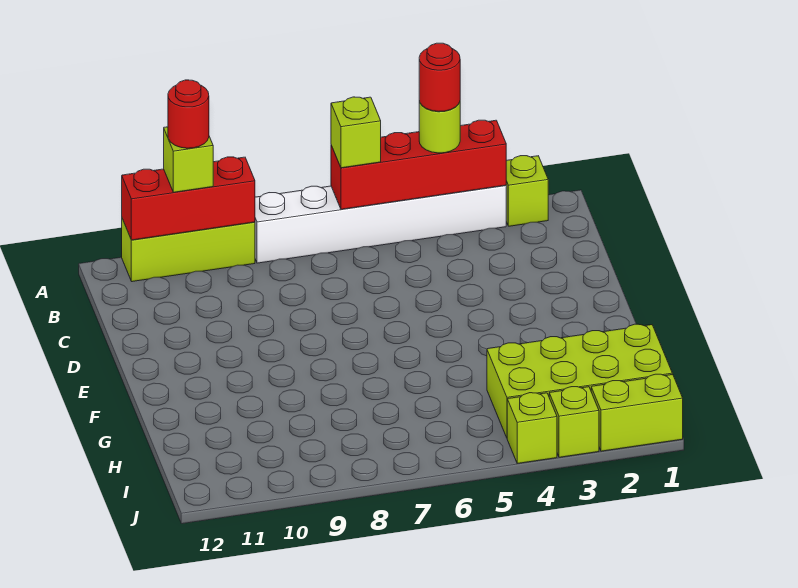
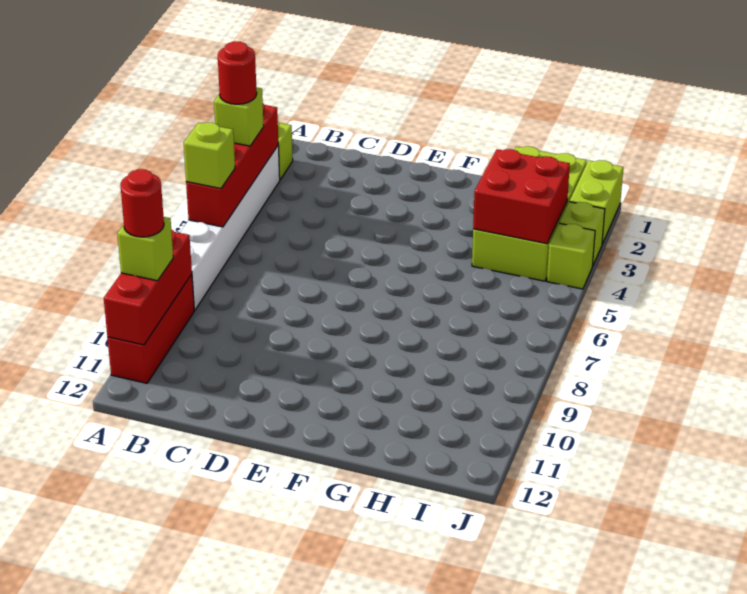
lime 1x1 round brick [419,101,460,153] -> lime 1x1 brick [214,87,264,146]
lime 1x3 brick [122,219,255,282] -> red 1x3 brick [107,274,194,383]
none -> red 2x2 brick [473,149,570,244]

